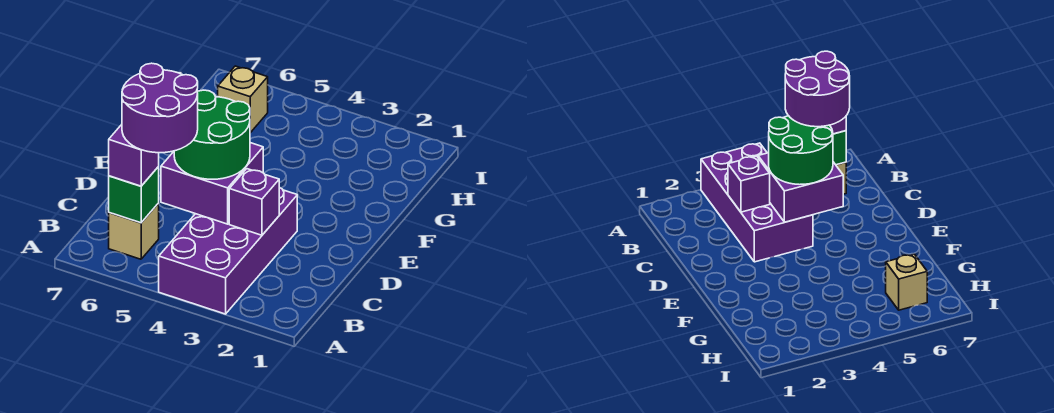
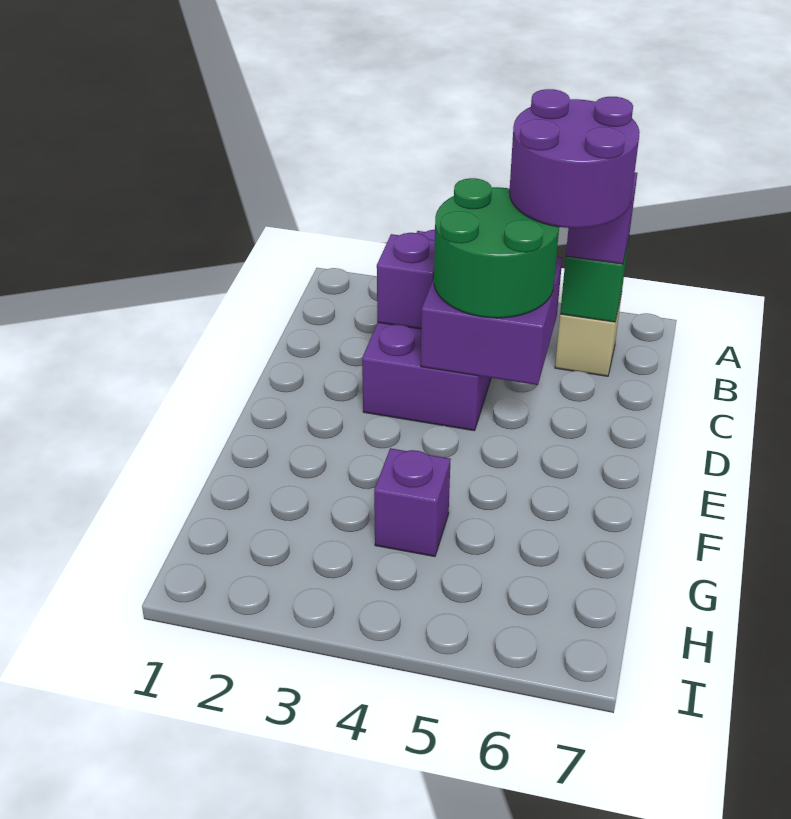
none -> purple 1x1 brick [374,448,451,556]
tan 1x1 brick [218,66,268,133] -> none

